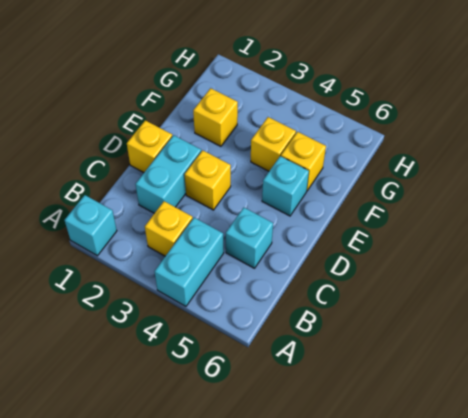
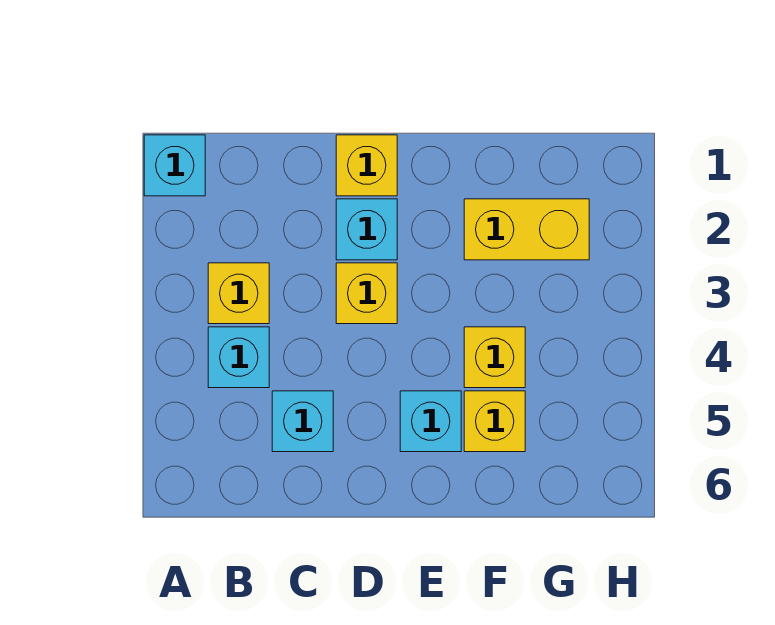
cyan 1x2 brick [155,218,224,306] -> cyan 1x1 brick [208,327,269,388]
cyan 1x2 brick [136,135,201,213] -> cyan 1x1 brick [336,199,397,260]
yellow 1x1 brick [193,88,238,146] -> yellow 1x2 brick [464,199,589,260]

